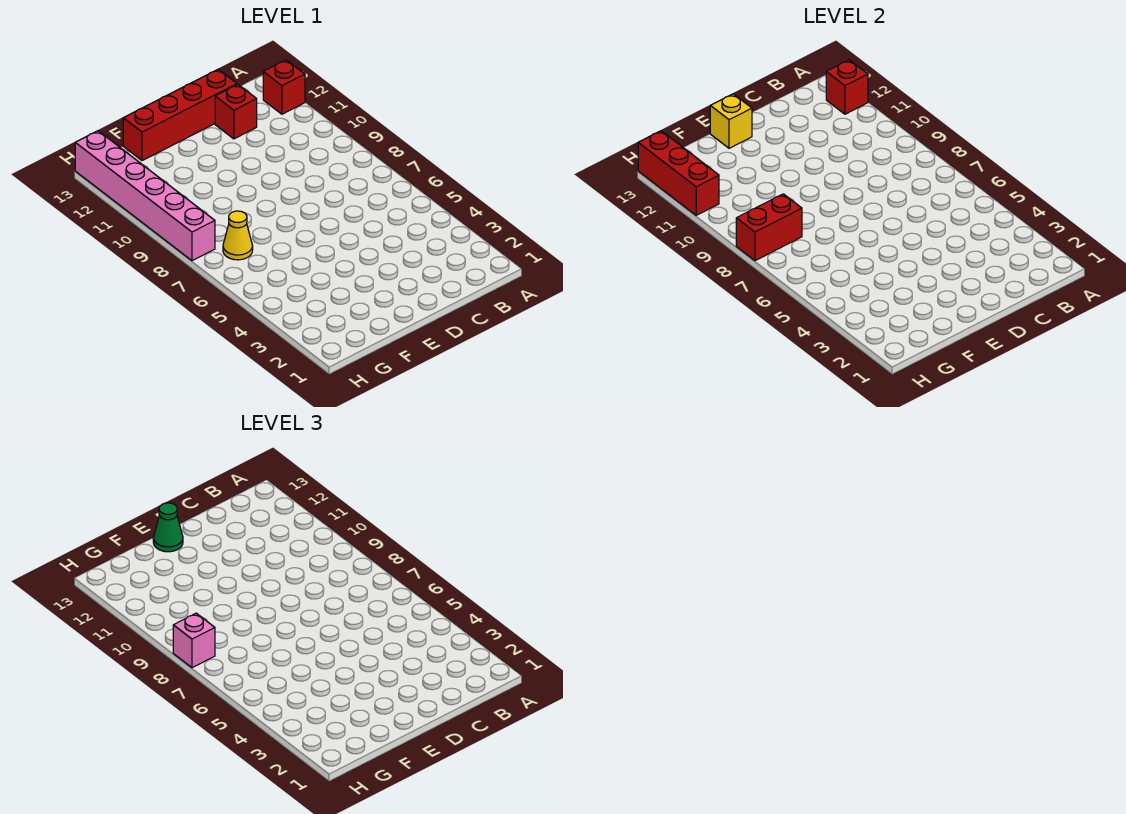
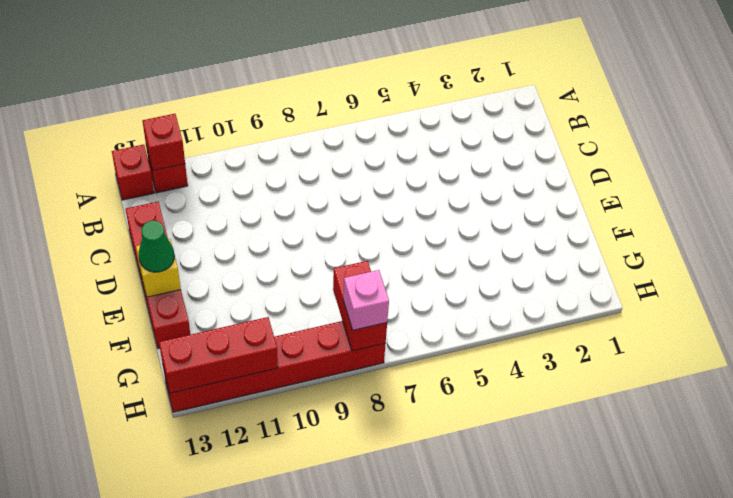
red 1x1 brick [215,85,257,139] -> red 1x1 brick moved to [112,144,154,200]
yellow 1x1 cone [223,211,253,260] -> none
pink 1x6 brick [75,131,215,261] -> red 1x6 brick [163,321,386,412]

